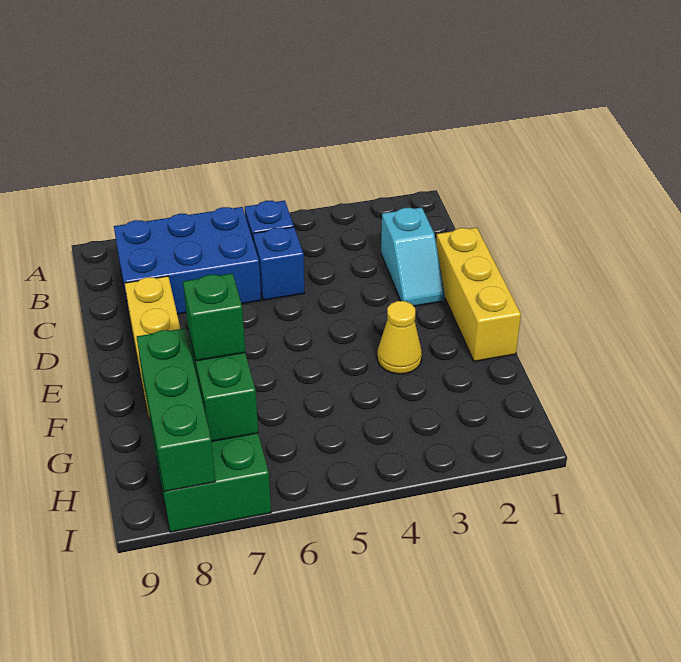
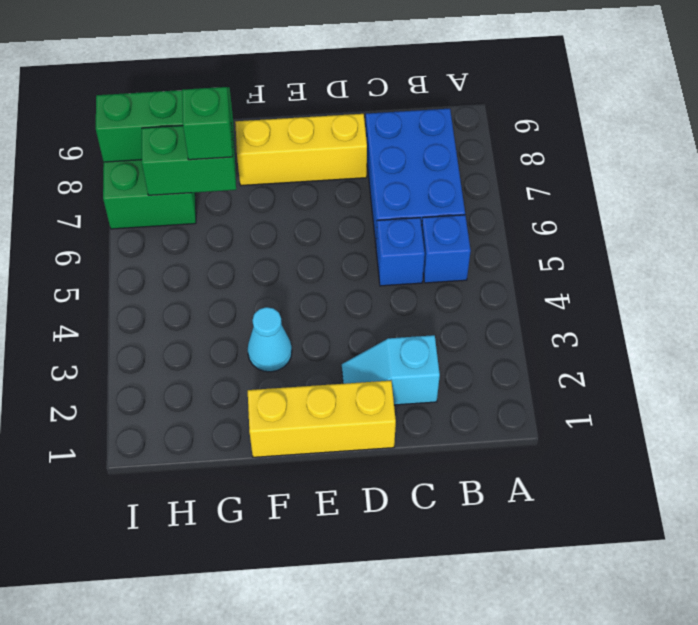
yellow 1x1 cone [377,301,422,374] -> cyan 1x1 cone [248,307,292,372]

